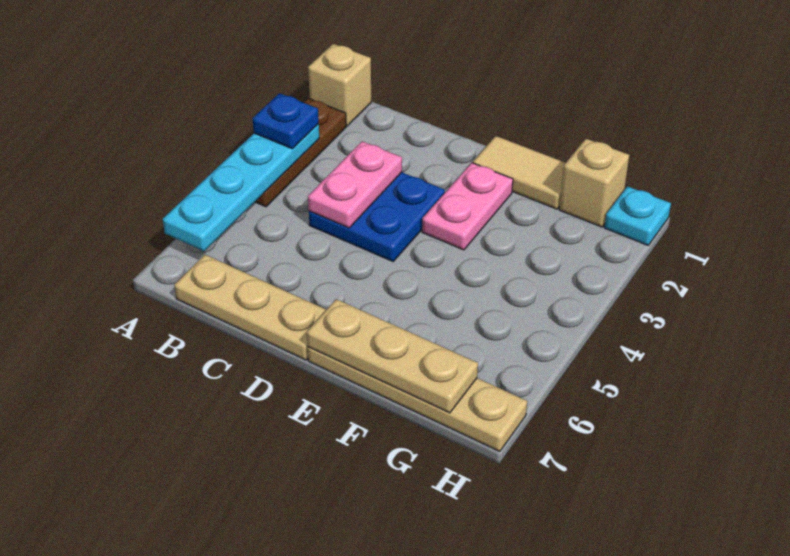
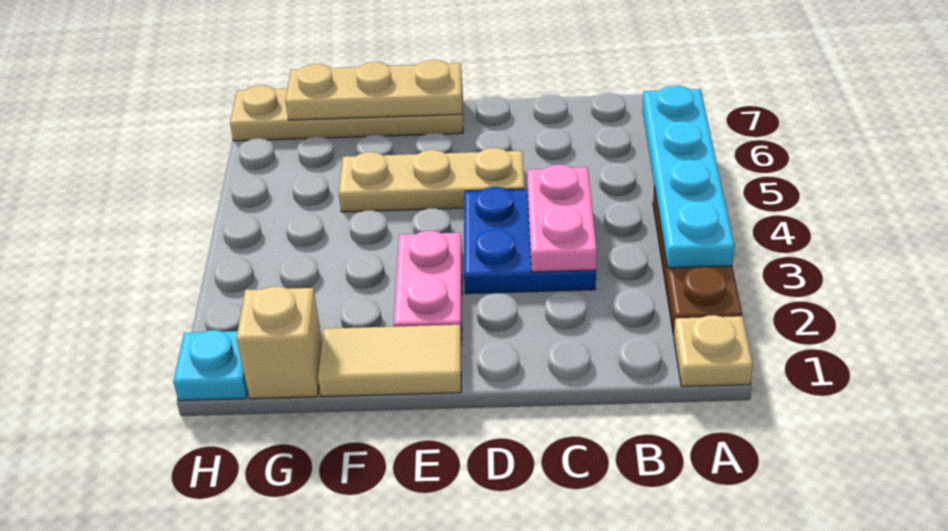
tan 1x1 brick [308,44,371,126] -> tan 1x1 plate [674,315,753,386]
blue 1x1 plate [252,93,319,149] -> none
tan 1x3 plate [174,255,326,360] -> tan 1x3 plate moved to [339,148,524,212]

